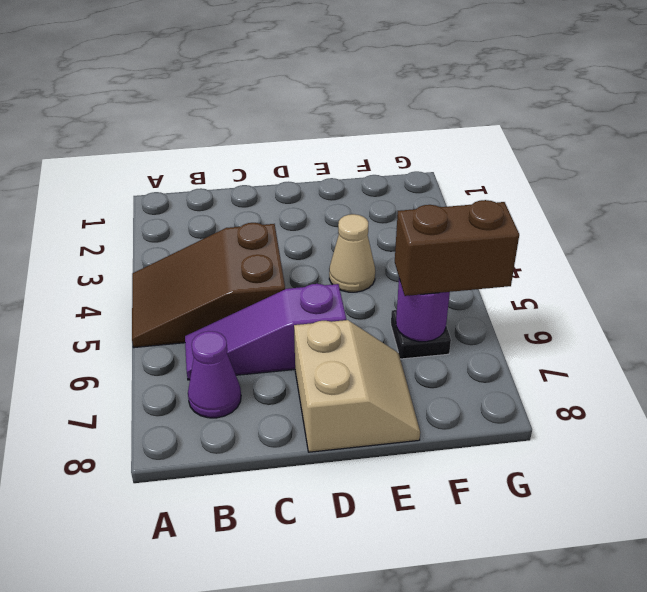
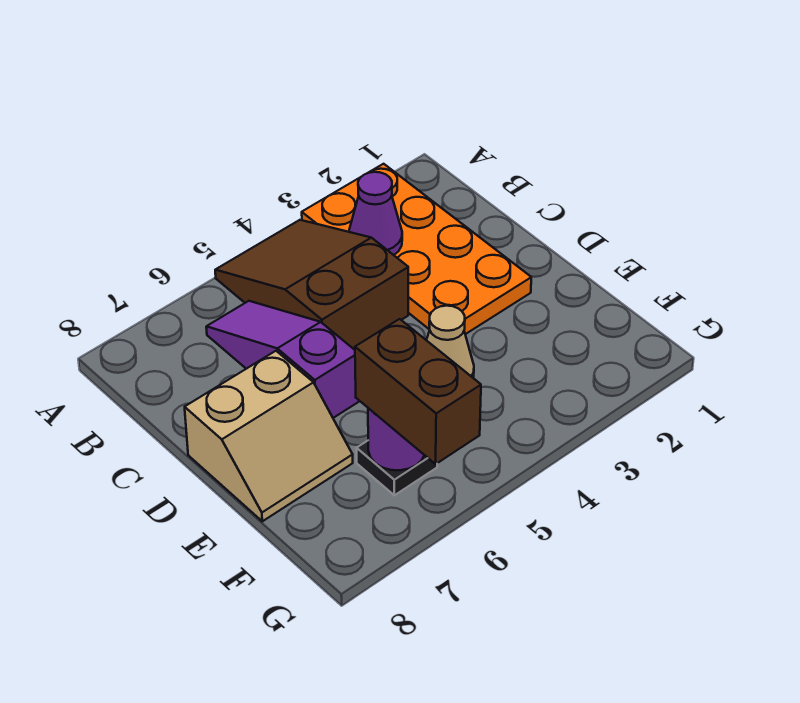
none -> orange 2x4 plate [302,164,531,334]
purple 1x1 cone [188,331,241,418] -> purple 1x1 cone moved to [349,172,402,255]

